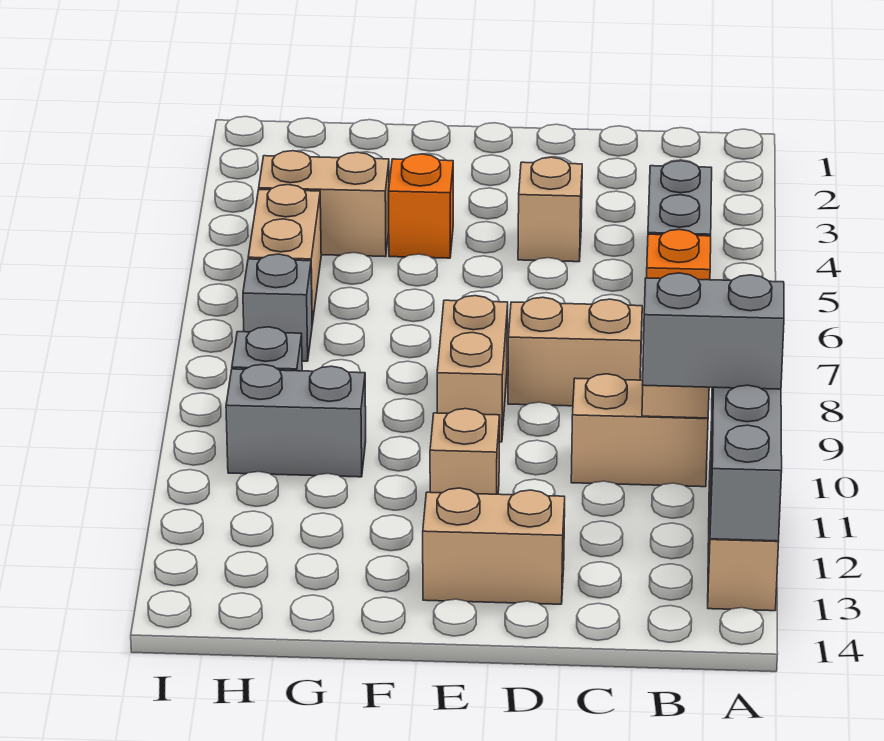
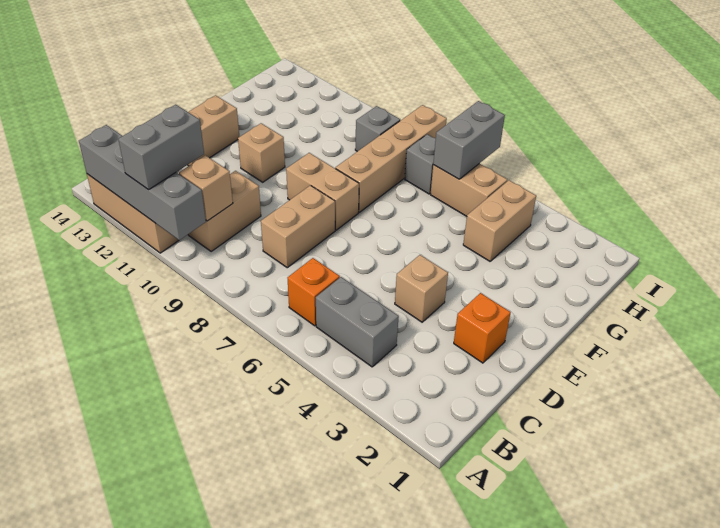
orange 1x1 brick [389,154,453,258] -> orange 1x1 brick moved to [454,293,511,363]
none -> tan 1x4 brick [335,105,447,212]
grey 1x2 brick [226,365,366,477] -> grey 1x2 brick moved to [433,101,505,179]

